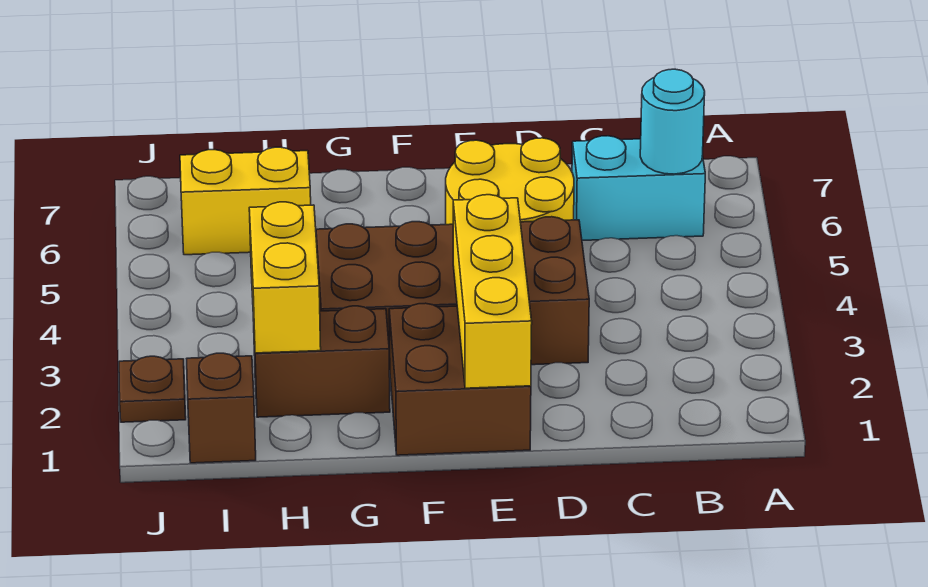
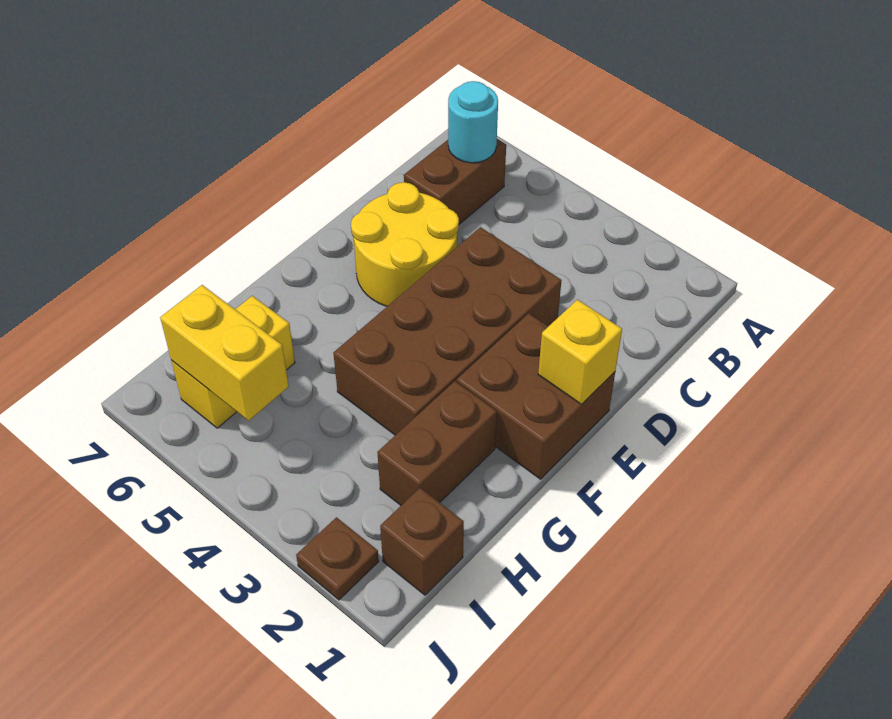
cyan 1x2 brick [572,136,705,240] -> brown 1x2 brick [404,139,506,224]
yellow 1x3 brick [453,195,532,388] -> yellow 1x1 brick [538,300,622,404]
yellow 1x2 brick [249,202,321,353] -> yellow 1x2 brick moved to [160,285,289,421]

